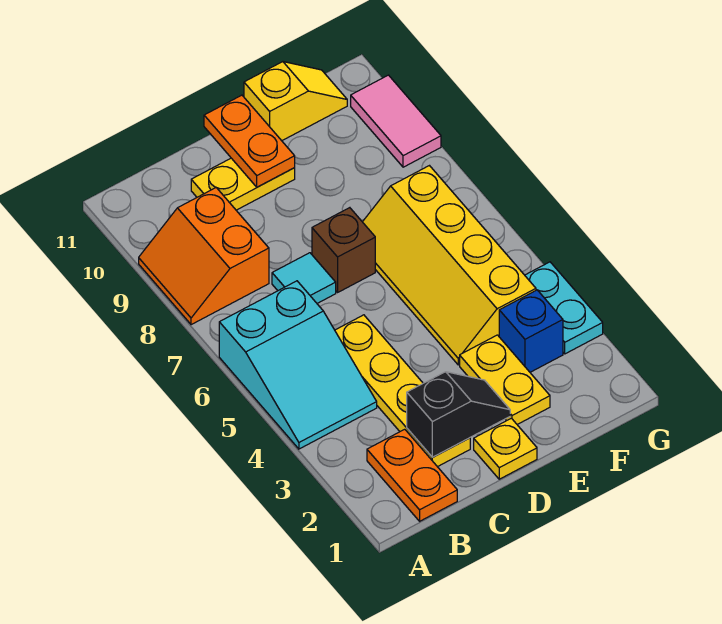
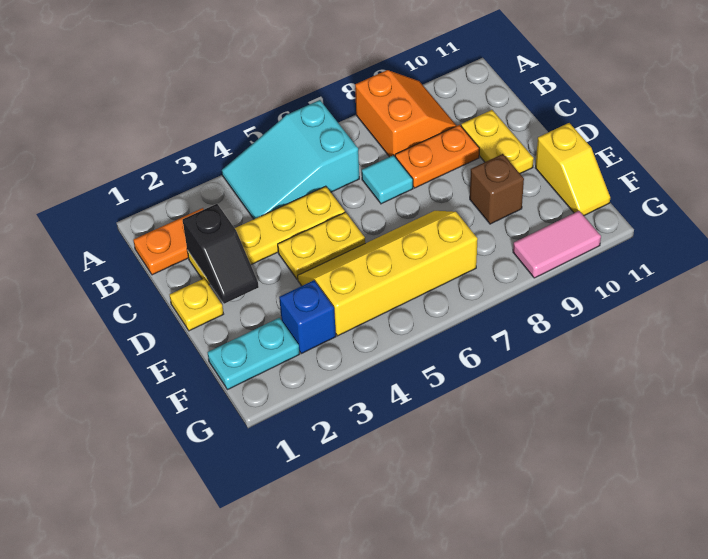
orange 2x2 slope [139,188,269,325] -> orange 2x2 slope turned to [355,70,457,157]
brown 1x1 brick [312,208,375,292] -> brown 1x1 brick moved to [470,154,524,224]
orange 1x2 plate [204,95,295,187] -> orange 1x2 plate moved to [395,125,479,188]
yellow 1x2 plate [460,335,550,424] -> yellow 1x2 plate moved to [278,212,365,279]
cyan 1x2 plate [525,262,603,354] -> cyan 1x2 plate moved to [208,318,300,390]

